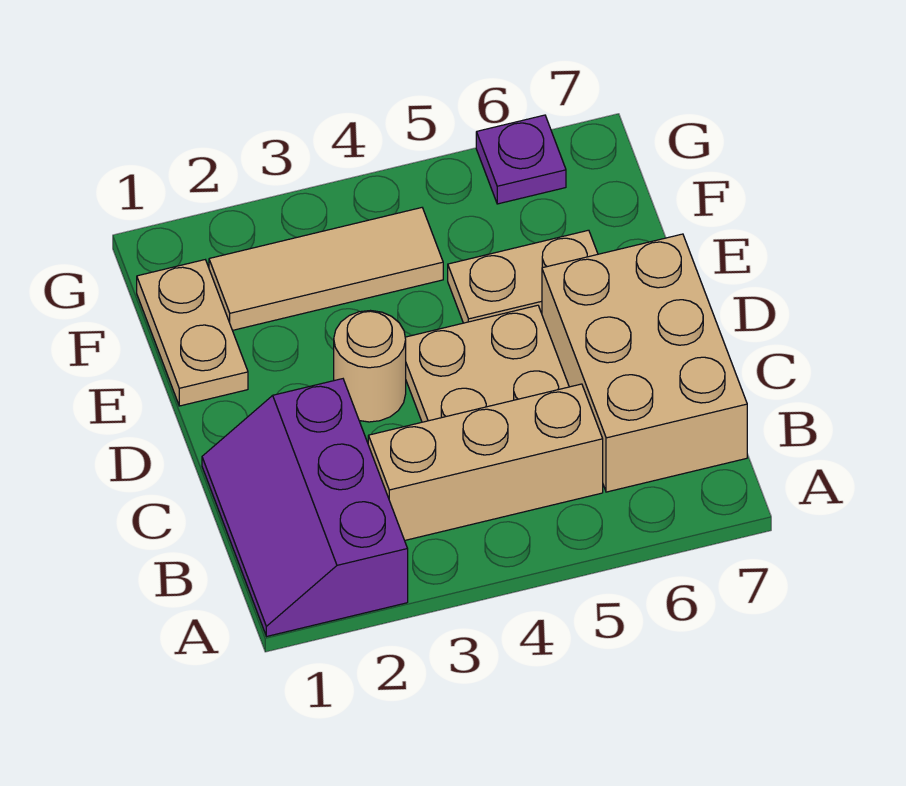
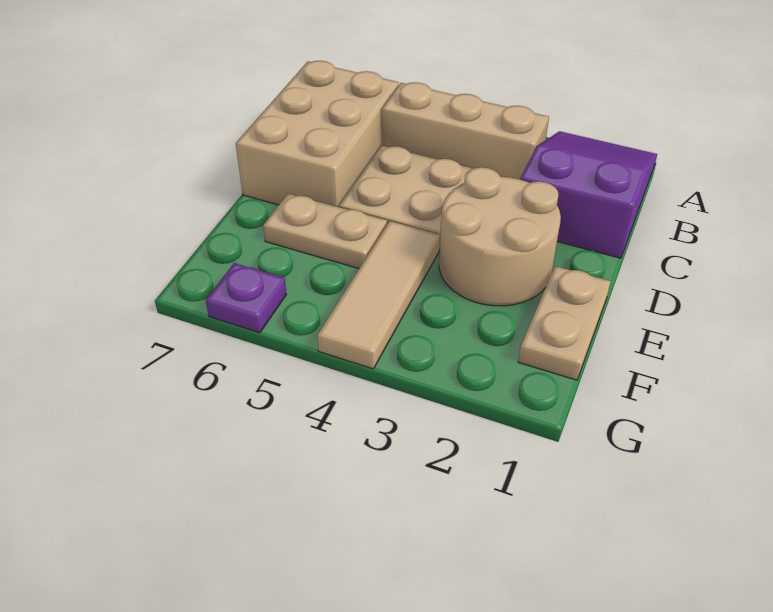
purple 2x3 slope [202,379,408,636] -> purple 2x3 slope turned to [520,131,657,258]
tan 1x1 round brick [334,311,406,422] -> tan 2x2 round brick [439,167,561,306]
tan 1x3 tile [209,208,443,330] -> tan 1x3 tile turned to [317,221,440,369]

